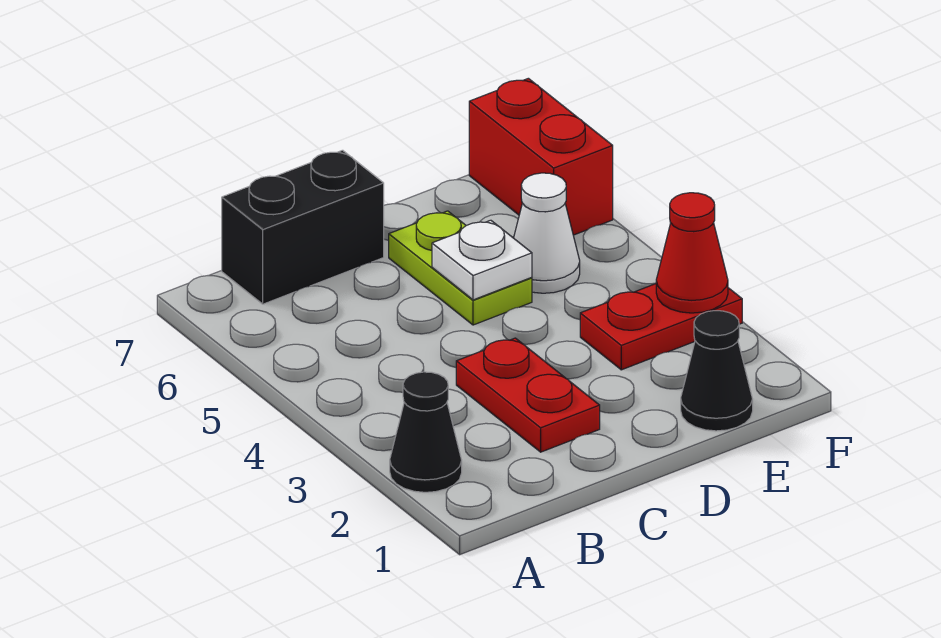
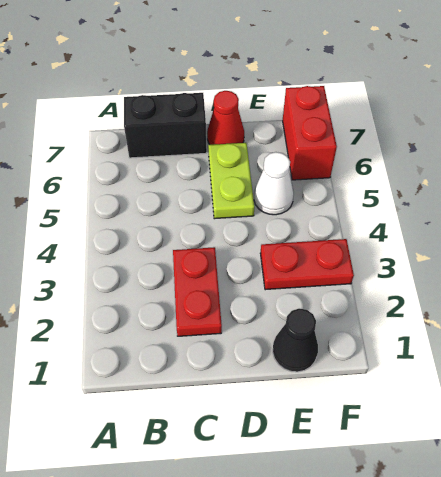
black 1x1 cone [390,372,462,492] -> none
white 1x1 plate [432,220,532,300] -> none
red 1x1 cone [656,193,728,313] -> red 1x1 cone moved to [207,91,244,145]

